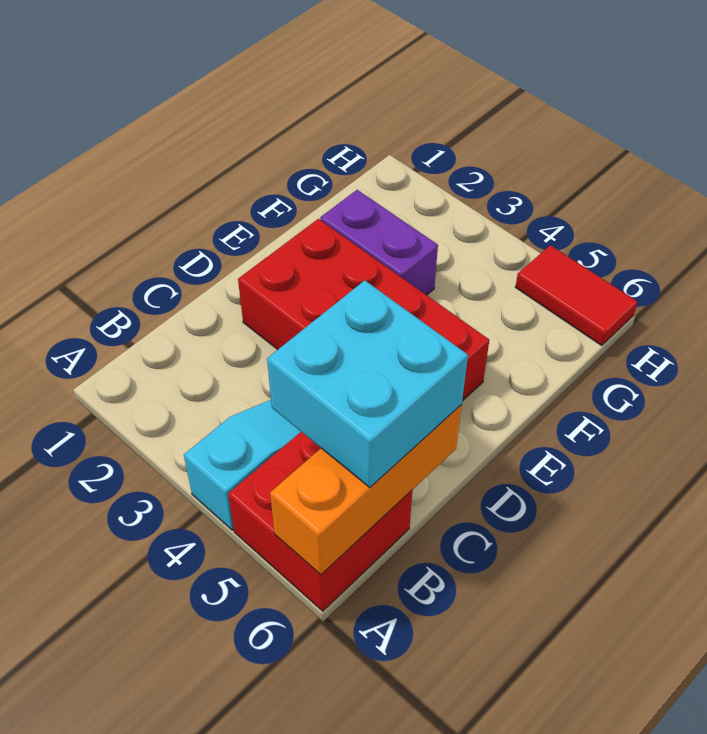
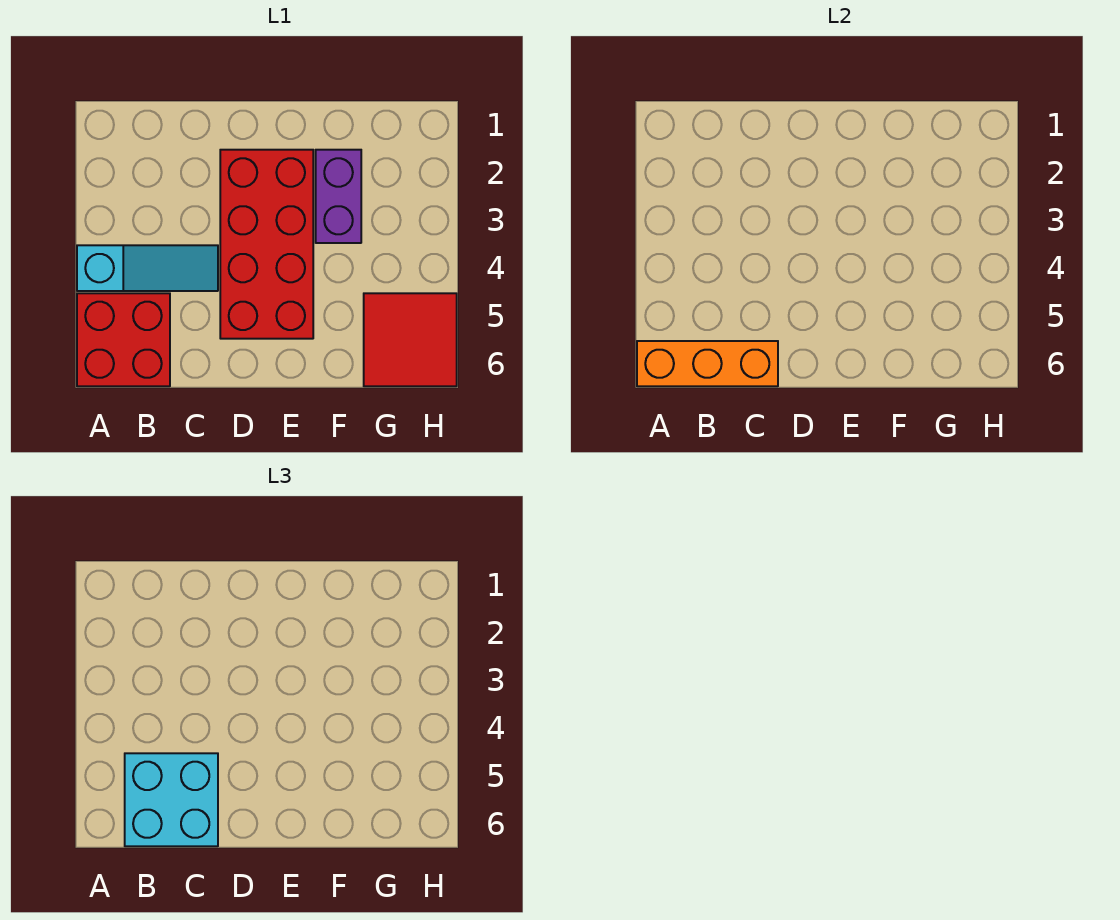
red 1x2 tile [516,245,637,346] -> red 2x2 tile [364,293,457,386]

